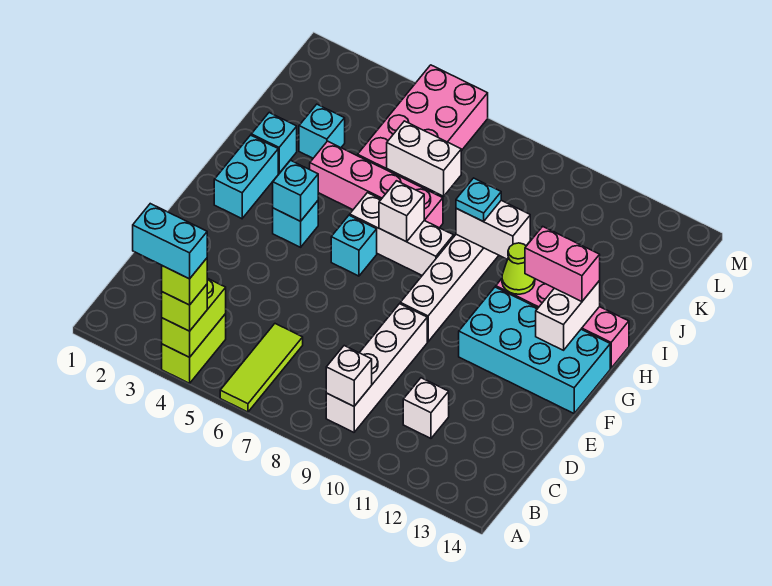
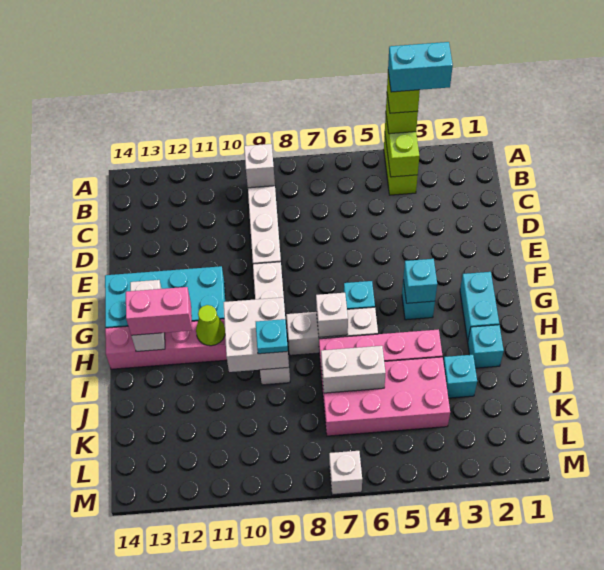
lime 1x3 tile [220,324,303,412] -> none
white 1x1 brick [403,378,449,438] -> white 1x1 brick moved to [329,451,362,495]
white 1x2 brick [456,200,530,259] -> white 2x2 brick [224,297,289,372]
pink 2x4 brick [358,65,488,191] -> pink 2x4 brick turned to [321,357,450,436]

